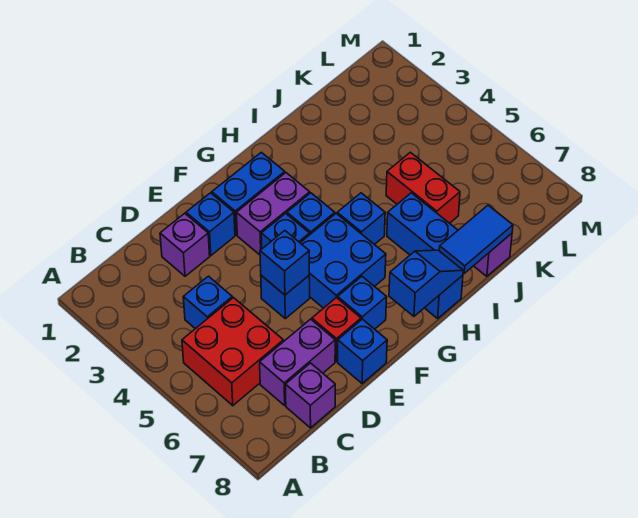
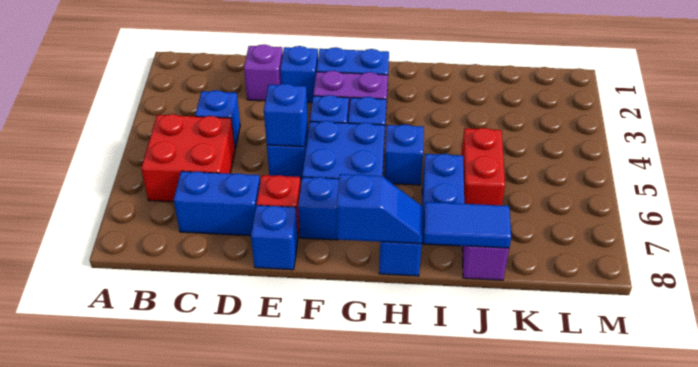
purple 1x2 brick [260,319,335,405] -> blue 1x2 brick [174,171,260,236]
purple 1x1 brick [286,363,335,428] -> none

